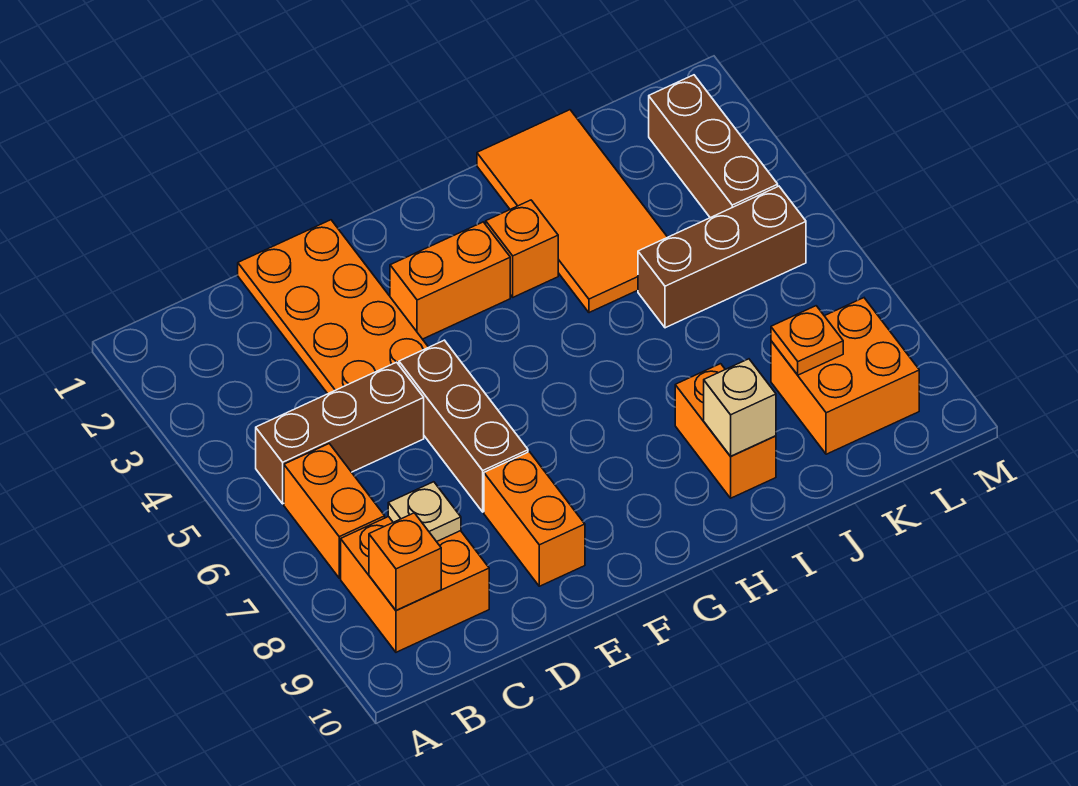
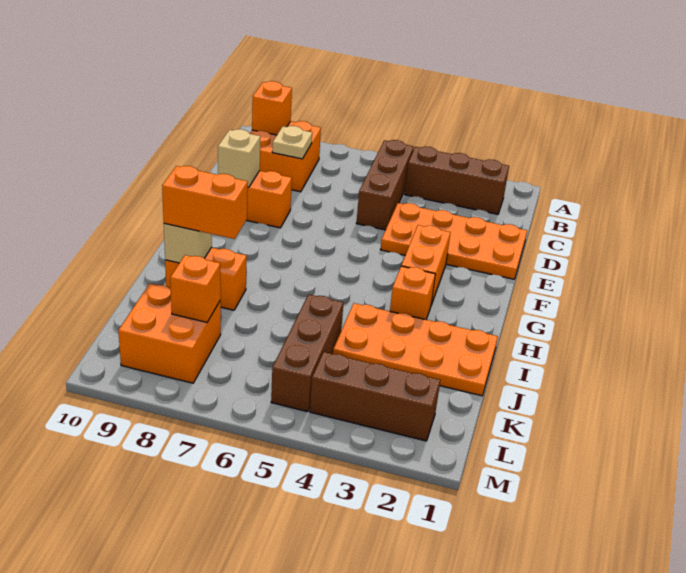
orange 1x2 brick [284,444,385,578] -> orange 1x2 brick moved to [162,166,248,239]
brown 1x3 brick [399,340,528,512] -> brown 1x3 brick moved to [405,146,509,214]
none -> tan 1x1 brick [218,129,260,187]
orange 2x4 tile [477,110,667,313] -> orange 2x4 plate [333,303,498,396]
orange 1x1 plate [771,306,843,375] -> orange 1x1 brick [170,255,221,322]

